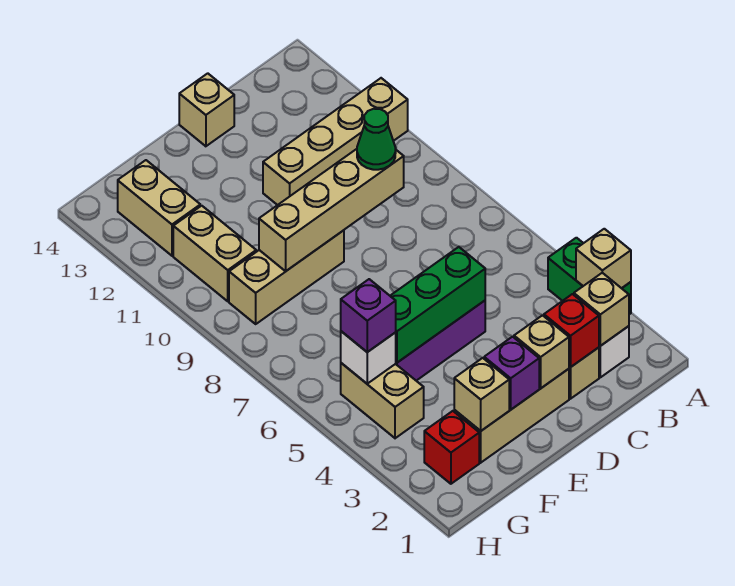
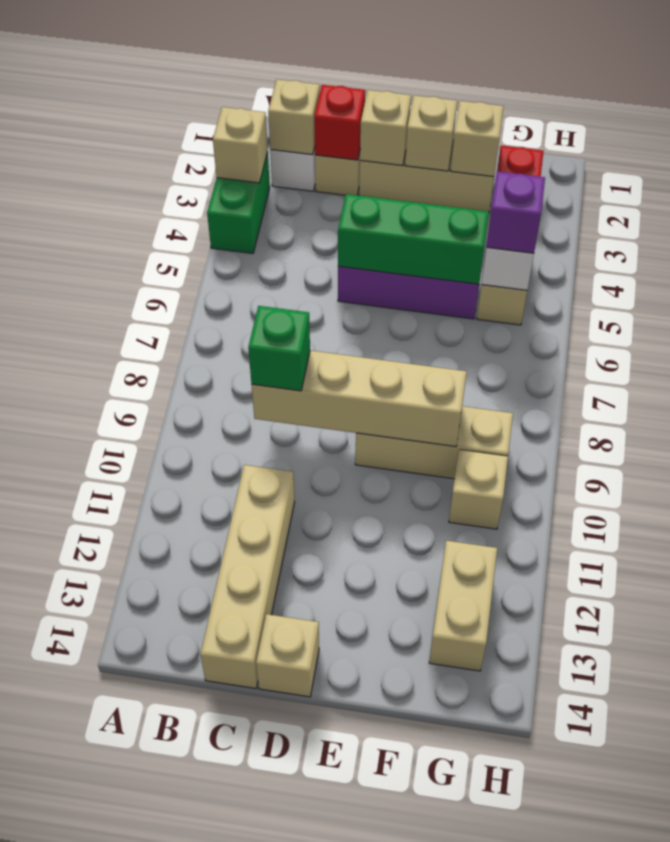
tan 1x4 brick [263,78,408,205] -> tan 1x4 brick turned to [201,465,295,688]
green 1x1 cone [357,109,396,170] -> green 1x1 brick [248,306,310,391]
purple 1x1 brick [484,337,539,409] -> tan 1x1 brick [405,96,457,171]
tan 1x2 brick [173,206,256,301] -> tan 1x1 brick [449,450,508,529]

